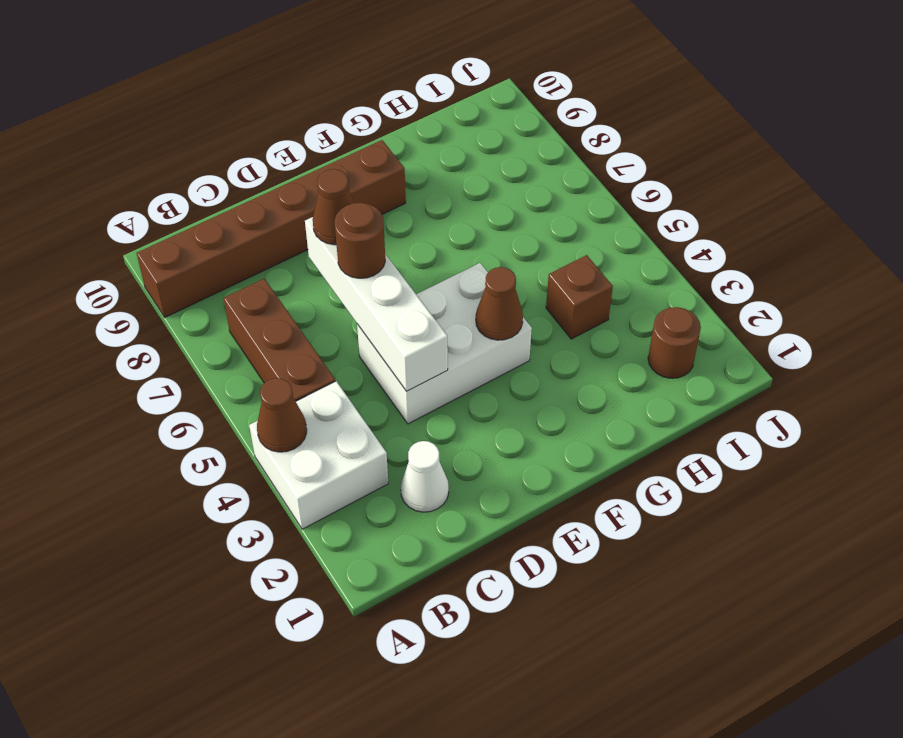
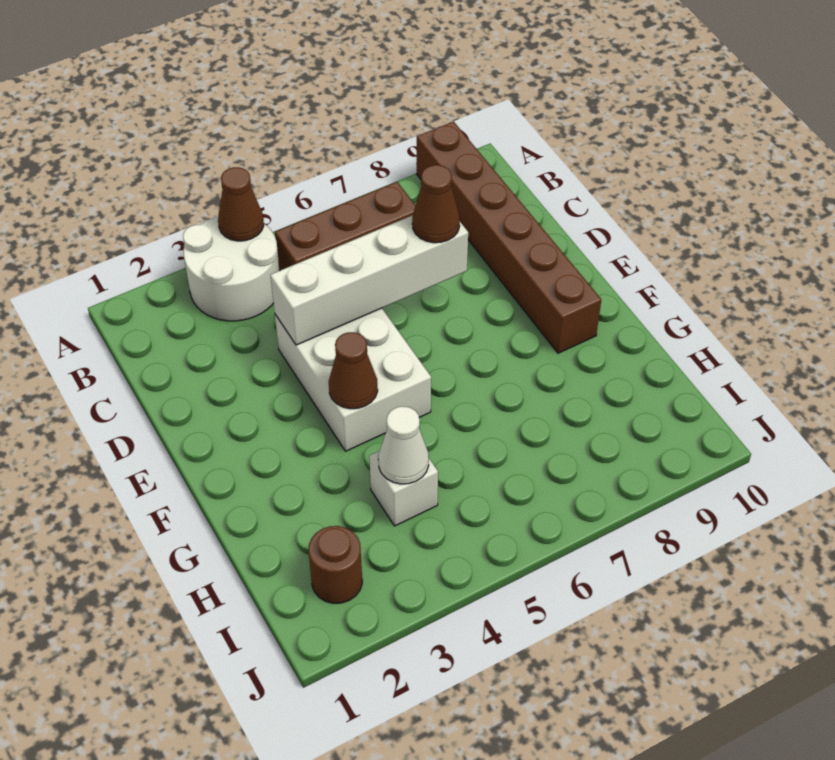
white 2x2 brick [249,381,388,529] -> white 2x2 round brick [183,217,280,321]
white 1x1 cone [401,441,449,512] -> white 1x1 cone moved to [378,406,429,484]
brown 1x1 round brick [335,203,385,278] -> none
brown 1x1 brick [546,255,613,339] -> white 1x1 brick [369,451,438,526]

